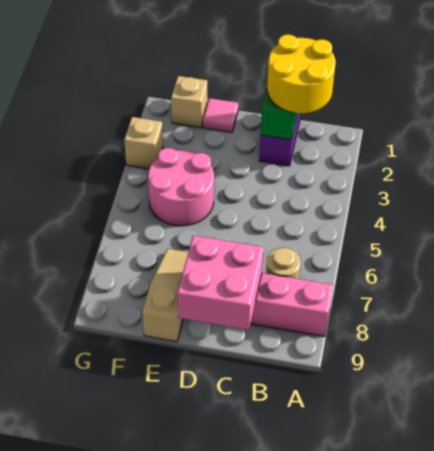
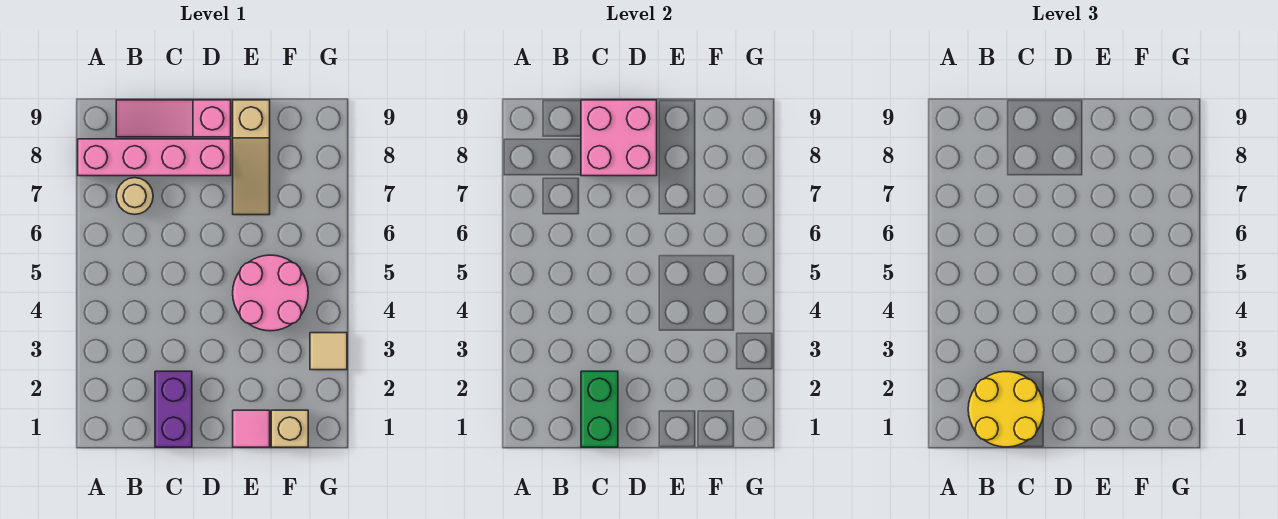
none -> pink 1x3 slope [116,100,231,137]
tan 1x1 brick [124,117,163,169] -> tan 1x1 tile [310,333,347,370]

